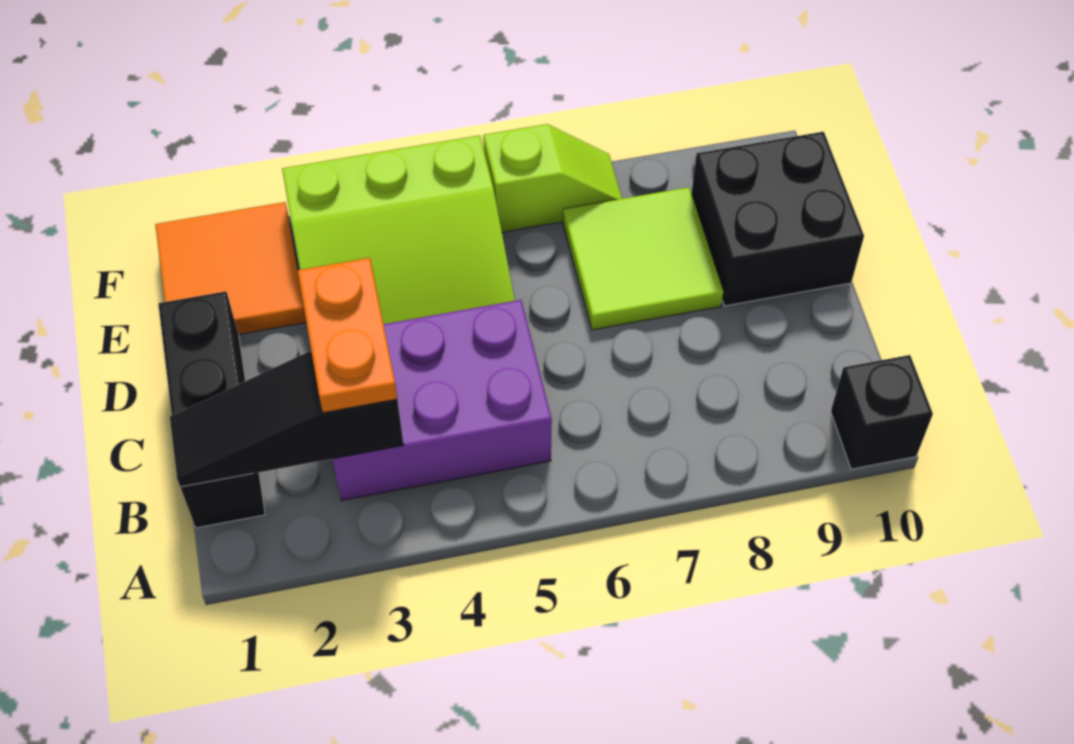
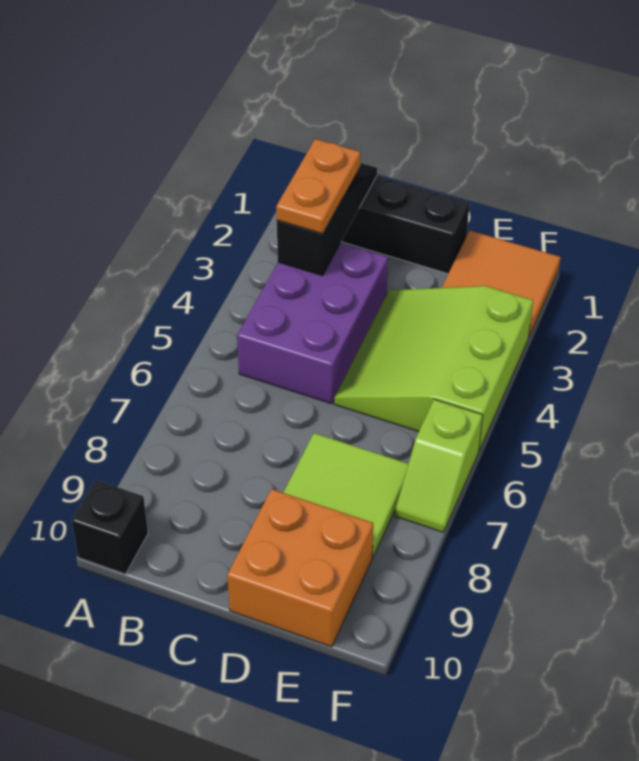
orange 1x2 plate [298,258,397,413] -> orange 1x2 plate turned to [276,139,360,234]
black 2x2 brick [691,132,864,306] -> orange 2x2 brick [227,489,373,647]

